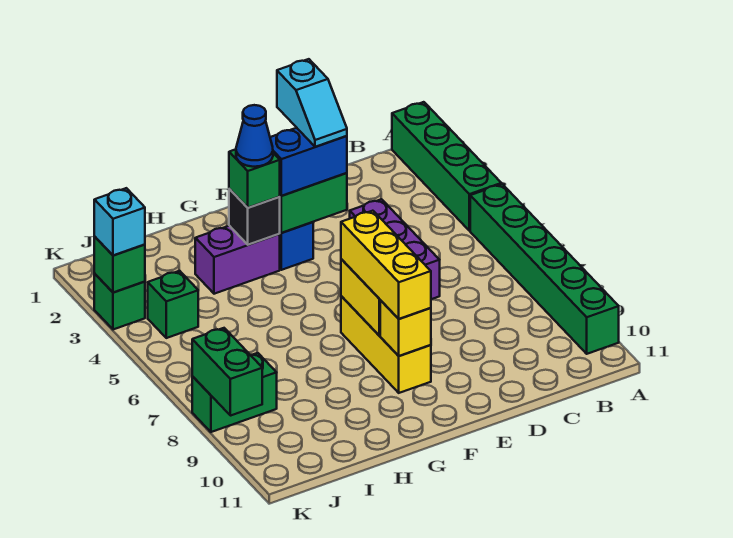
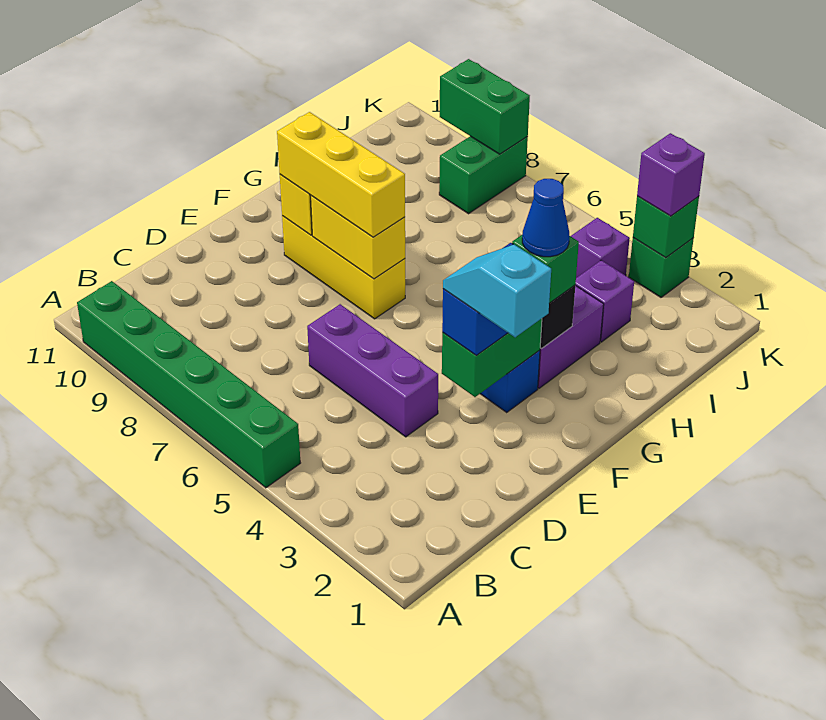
green 1x4 brick [392,102,501,231] -> none
none -> purple 1x1 brick [575,260,634,342]
green 1x1 brick [148,271,198,338] -> purple 1x1 brick [571,218,630,278]
cyan 1x1 brick [94,188,145,256] -> purple 1x1 brick [637,133,705,216]

